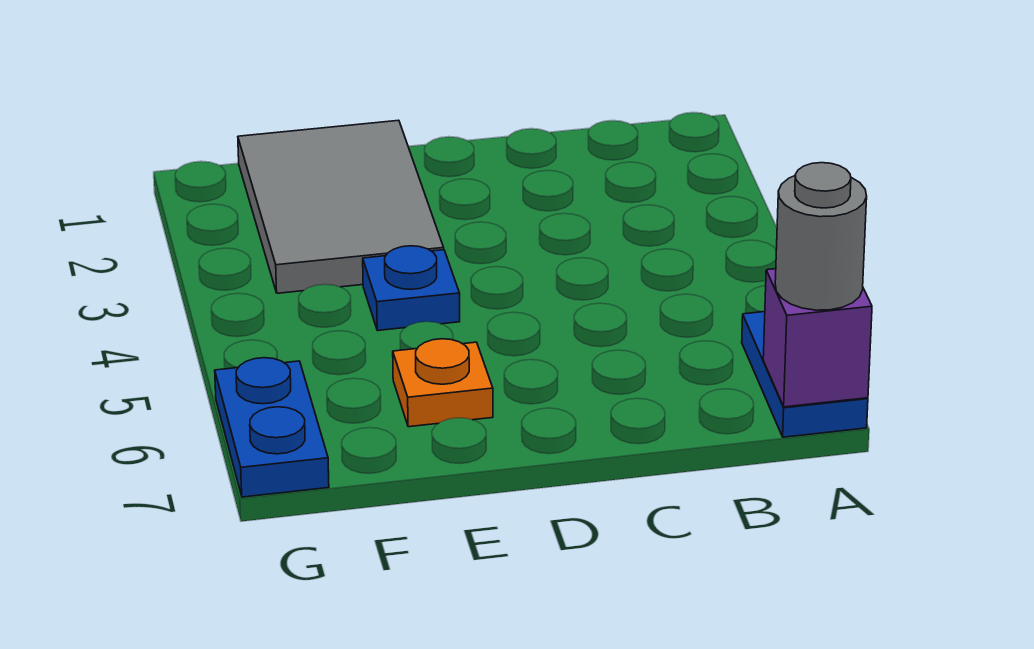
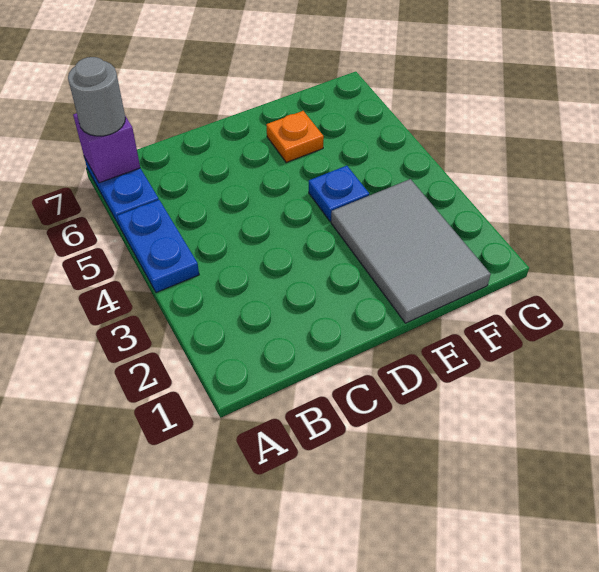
blue 1x2 plate [215,358,329,497] -> blue 1x2 plate moved to [117,200,199,293]

